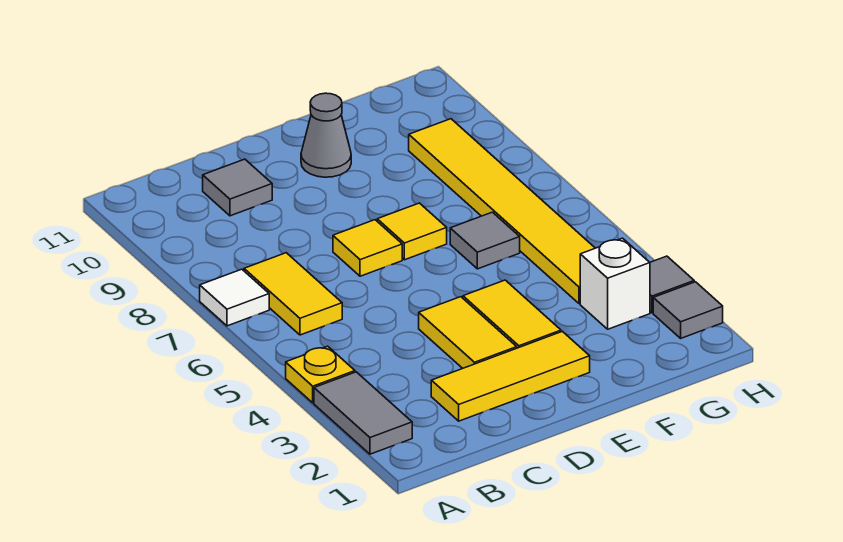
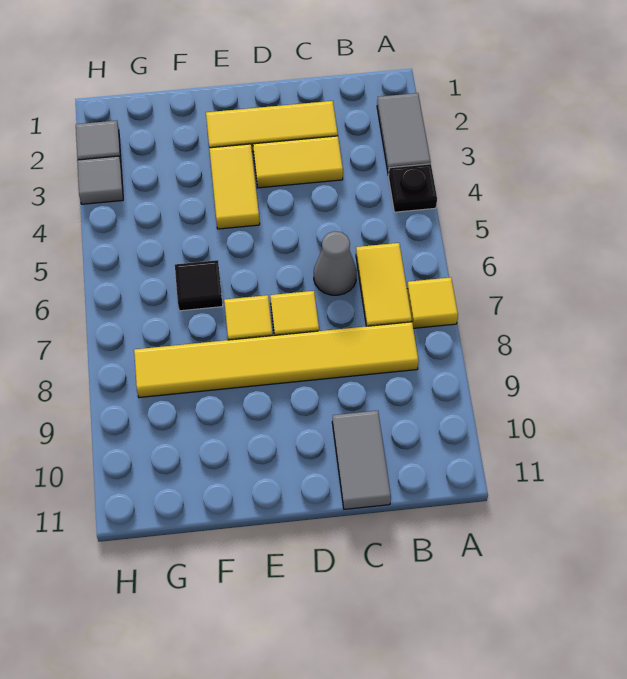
yellow 1x1 plate [286,346,355,403] -> black 1x1 plate [389,164,437,212]
white 1x1 tile [200,269,269,326] -> yellow 1x1 tile [407,277,458,328]
grey 1x1 tile [203,159,272,216] -> grey 1x2 tile [332,411,391,509]
yellow 1x2 tile [419,297,517,368] -> yellow 1x2 tile turned to [253,136,343,188]
grey 1x1 cone [301,93,351,177] -> grey 1x1 cone moved to [314,231,357,295]
grey 1x1 tile [450,212,520,269] -> black 1x1 tile [175,260,223,311]
white 1x1 brick [580,238,650,329] -> none
yellow 1x6 tile [409,119,595,304] -> yellow 1x6 tile turned to [134,322,419,398]

